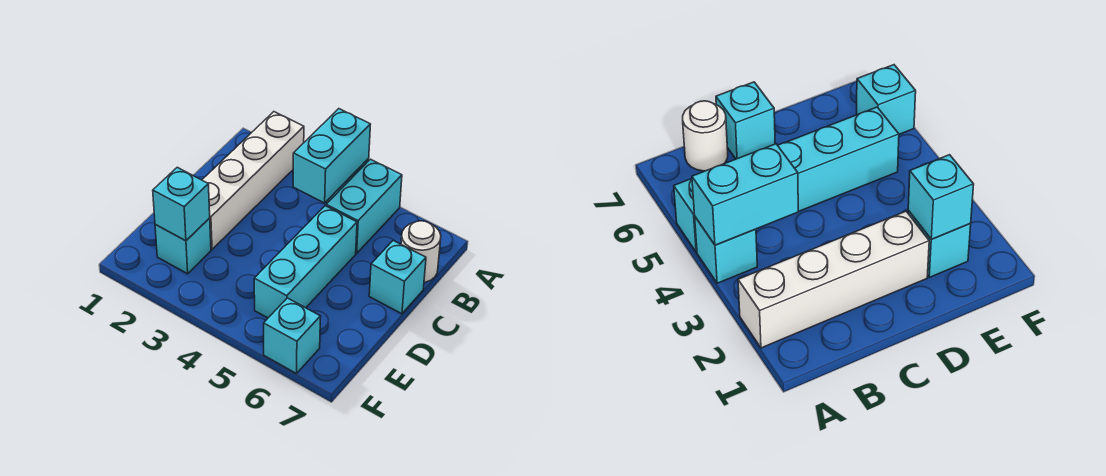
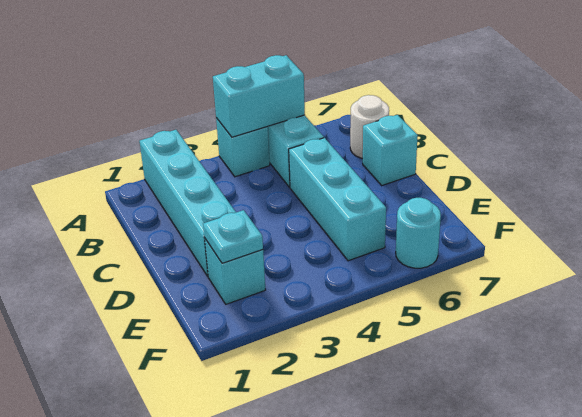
white 1x4 brick [202,112,304,249] -> cyan 1x4 brick [139,130,236,276]
cyan 1x2 brick [293,109,370,203] -> cyan 1x2 brick turned to [213,55,305,137]
cyan 1x1 brick [153,167,210,241] -> cyan 1x1 plate [203,210,263,263]
cyan 1x1 brick [264,298,321,374] -> cyan 1x1 round brick [396,198,441,268]

